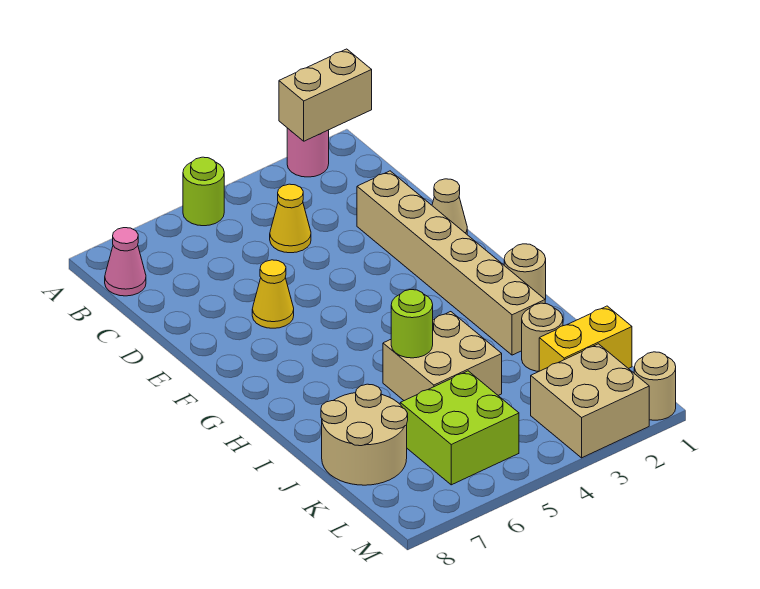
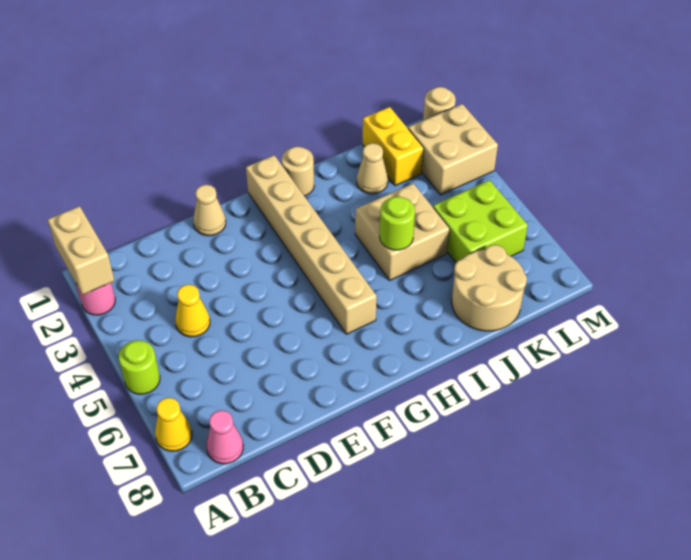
tan 1x6 brick [357,171,545,355] -> tan 1x6 brick turned to [246,155,377,334]
yellow 1x1 cone [252,260,294,328] -> yellow 1x1 cone moved to [155,398,192,451]
tan 1x1 round brick [522,303,563,371] -> tan 1x1 cone [357,143,388,194]

